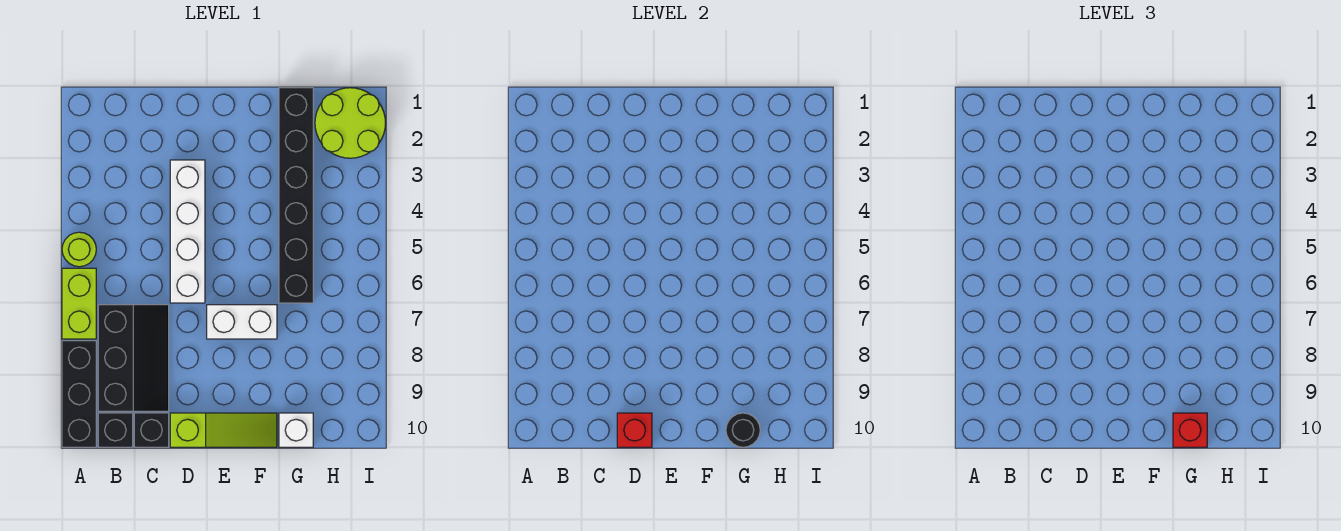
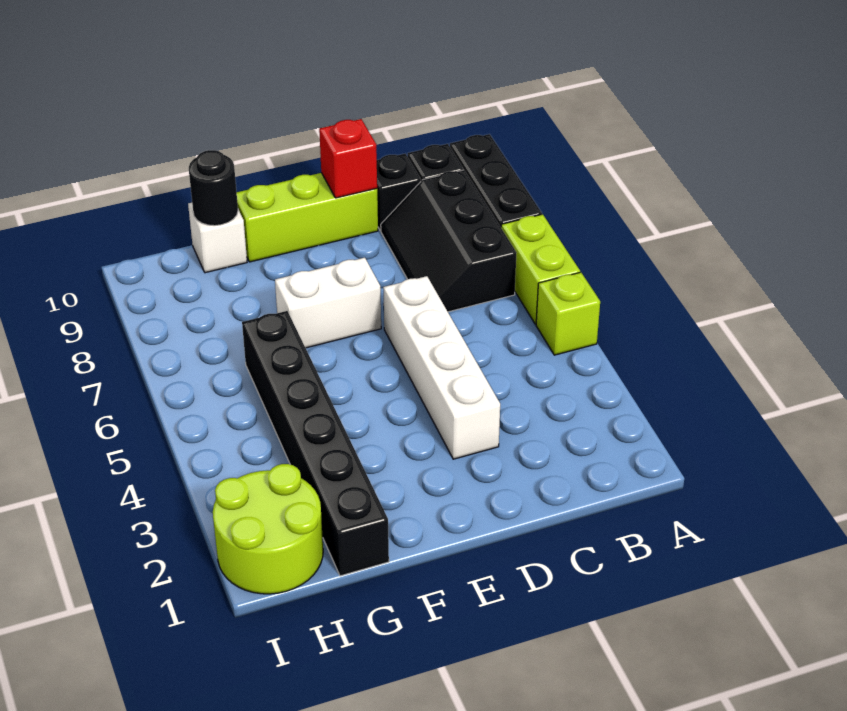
lime 1x1 round brick [62,232,96,267] -> lime 1x1 brick [536,272,600,355]
lime 1x3 slope [170,413,277,447] -> lime 1x3 brick [237,173,378,262]
red 1x1 brick [1173,413,1207,447] -> none

